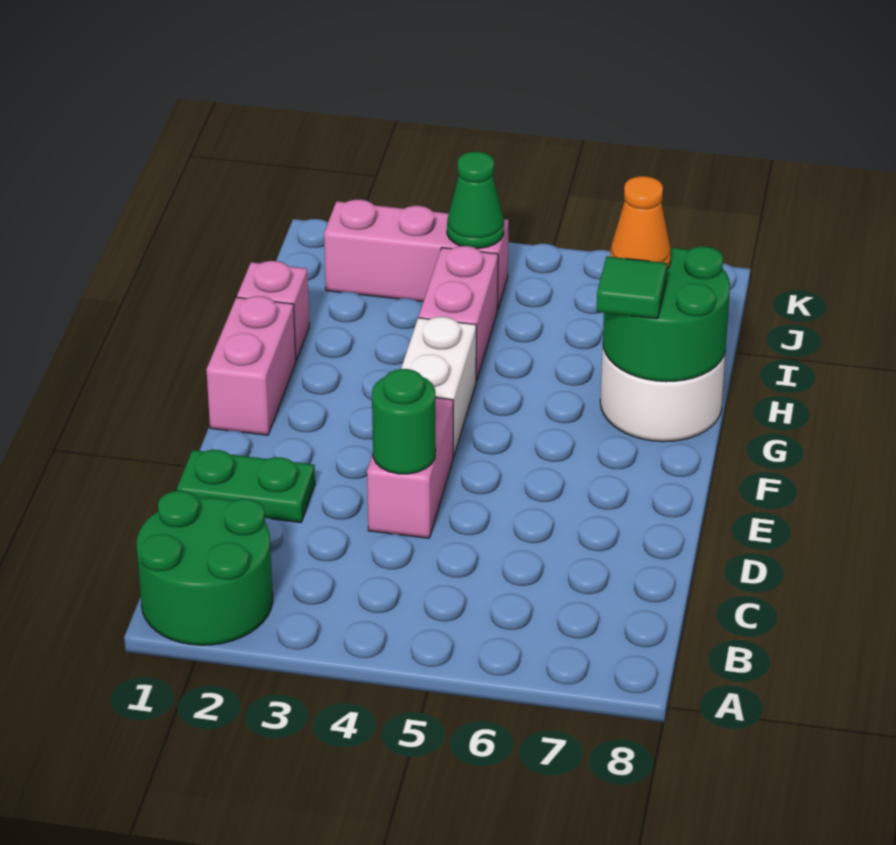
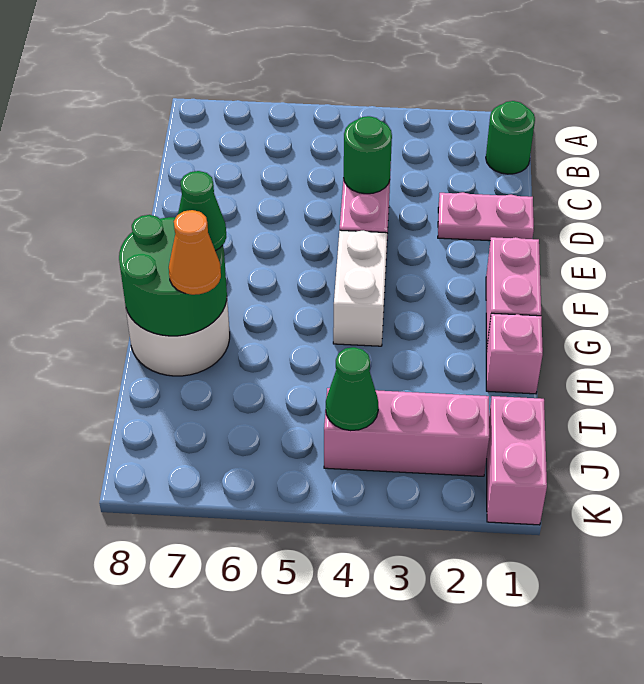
green 2x2 round brick [137,491,273,645] -> green 1x1 round brick [486,101,535,174]
green 1x2 plate [177,450,315,523] -> pink 1x2 plate [438,192,534,241]
green 1x1 tile [596,256,667,319] -> green 1x1 cone [178,171,226,251]
pink 1x2 brick [419,246,498,381] -> pink 1x2 brick moved to [487,396,547,525]

